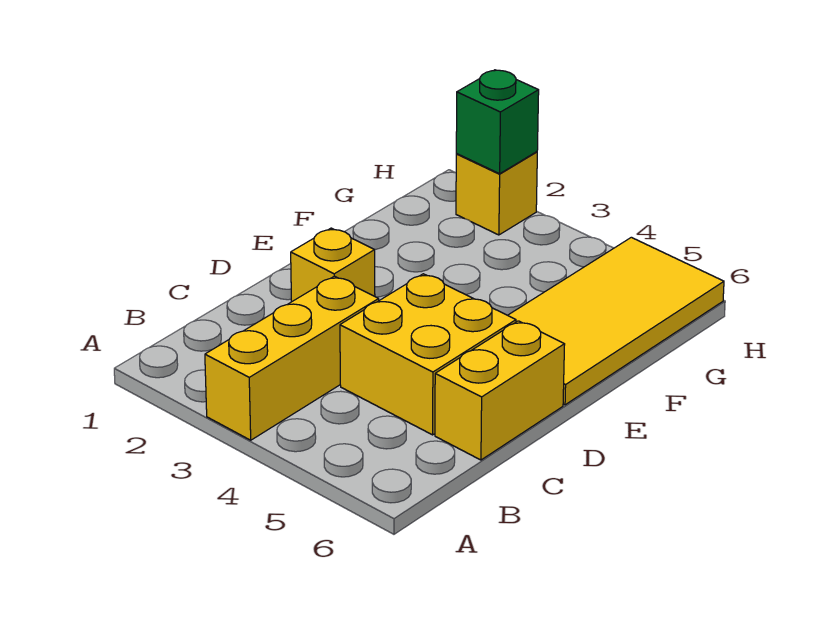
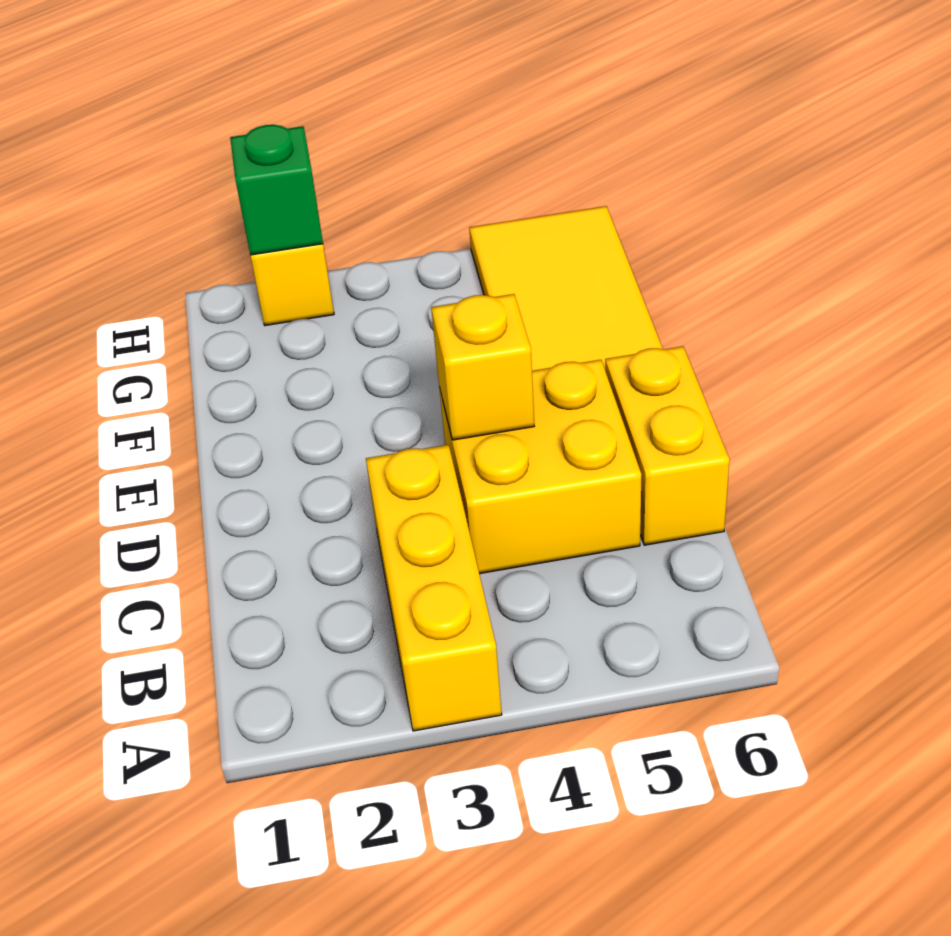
yellow 1x1 brick [291,228,375,302] -> yellow 1x1 brick moved to [431,294,534,440]

